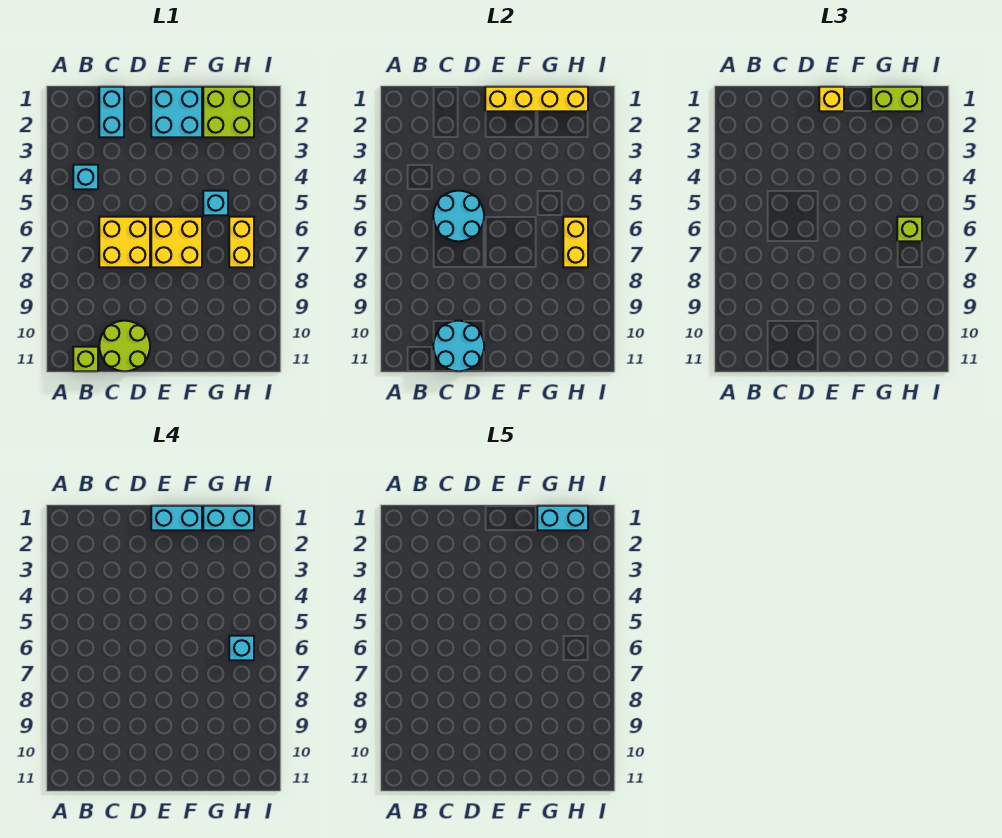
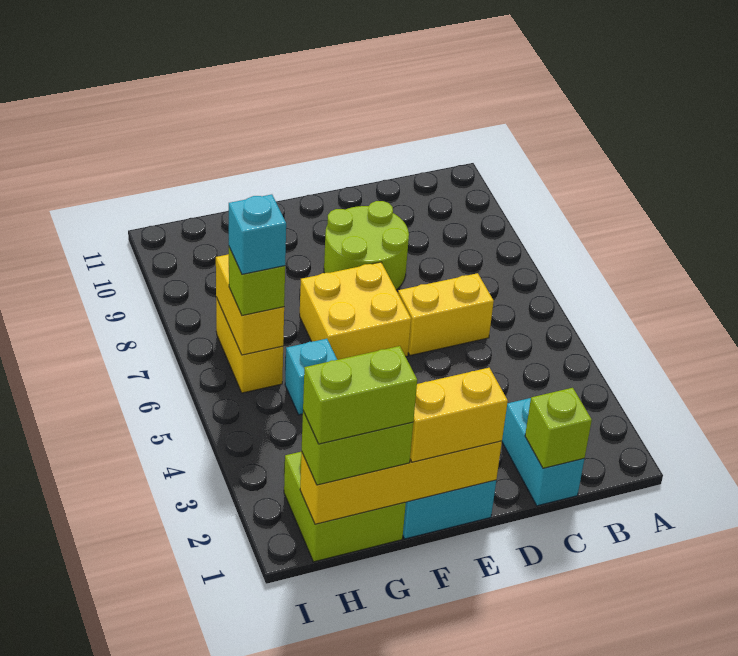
cyan 1x1 brick [73,165,98,189] -> none
lime 1x1 brick [73,347,98,371] -> lime 1x1 brick moved to [525,388,592,468]
cyan 2x2 round brick [433,191,484,241] -> none
yellow 2x2 brick [99,217,150,267] -> yellow 1x2 brick [398,273,494,355]
lime 2x2 round brick [99,321,150,371] -> lime 2x2 round brick moved to [324,201,409,290]
cyan 2x2 round brick [433,321,484,371] -> none
yellow 1x1 brick [819,87,844,111] -> yellow 1x2 brick [410,368,508,462]
cyan 1x2 brick [151,506,202,530] -> none
cyan 1x2 brick [203,506,254,530] -> lime 1x2 brick [303,346,417,444]
cyan 1x2 brick [537,506,588,530] -> none

